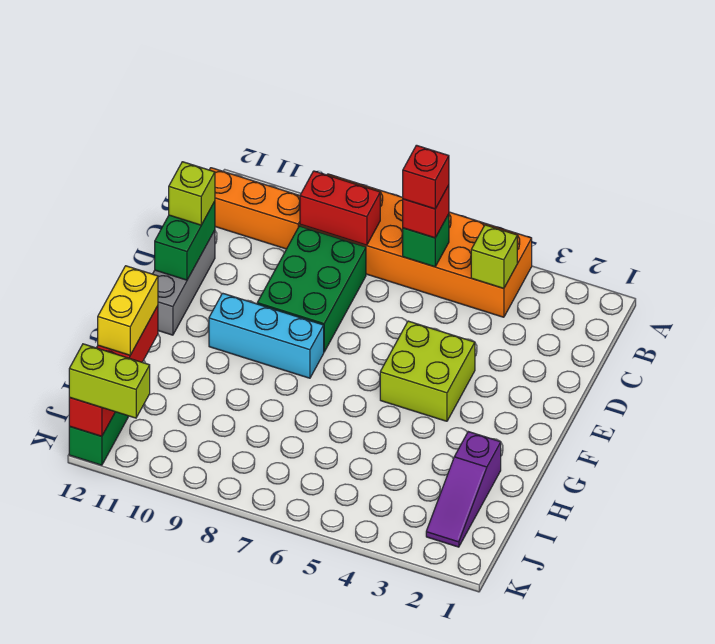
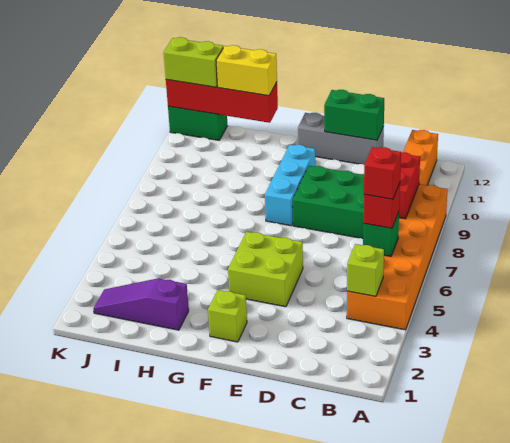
lime 1x1 brick [169,162,215,225] -> lime 1x1 brick moved to [208,290,247,342]
lime 1x2 brick [69,344,150,418] -> lime 1x2 brick turned to [164,37,223,87]

